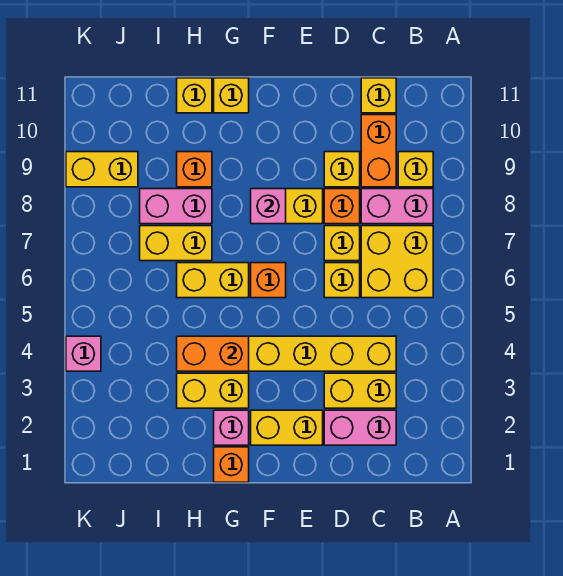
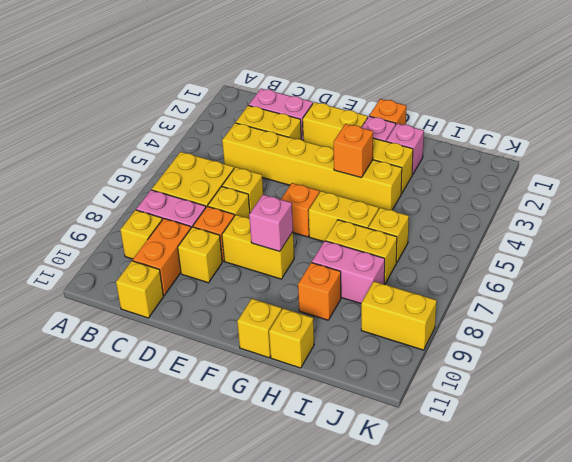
orange 1x2 brick [177,336,249,371] -> orange 1x1 brick [333,124,373,178]
none -> yellow 1x1 brick [368,208,409,263]
pink 1x1 brick [66,336,101,371] -> pink 1x1 brick moved to [386,123,424,175]

